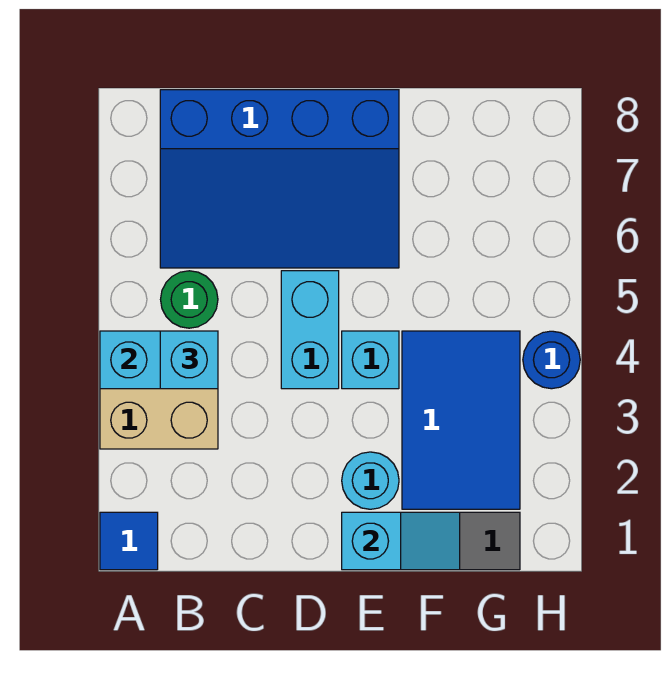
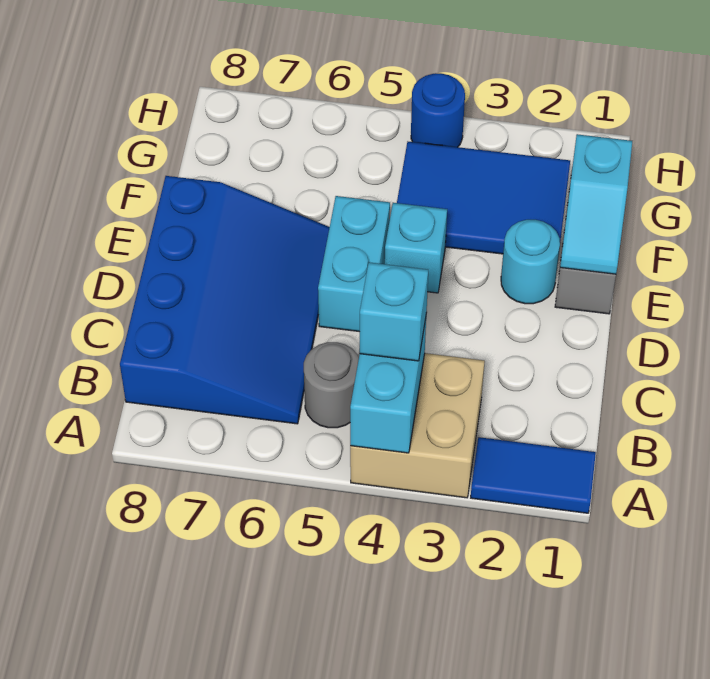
blue 1x1 tile [100,512,158,570] -> blue 1x2 tile [471,437,596,513]
green 1x1 round brick [161,271,218,328] -> grey 1x1 round brick [304,342,359,428]
cyan 1x2 brick [281,271,339,389] -> cyan 1x2 brick turned to [318,196,390,332]
cyan 1x2 slope [342,512,460,570] -> cyan 1x2 slope turned to [560,134,632,274]

